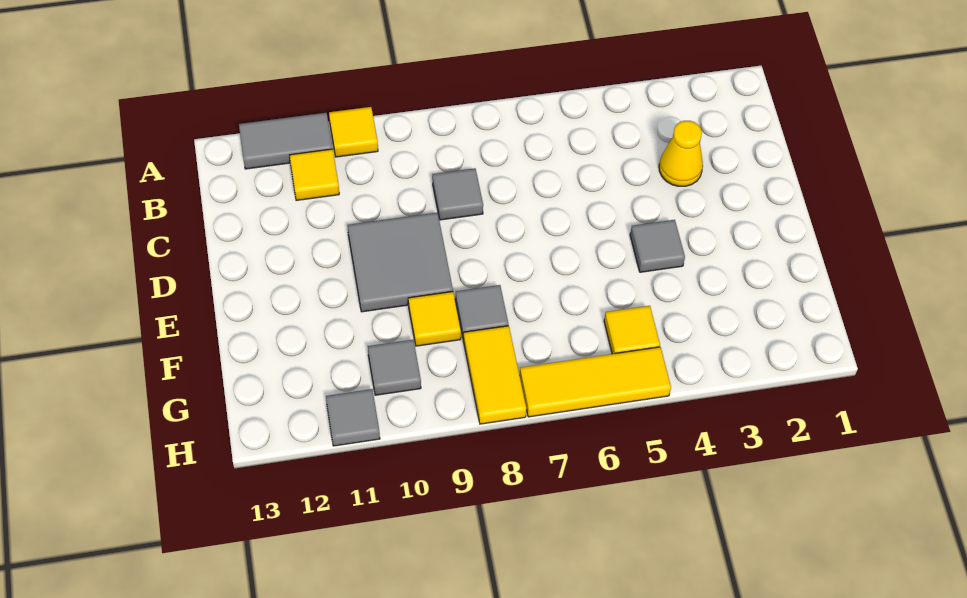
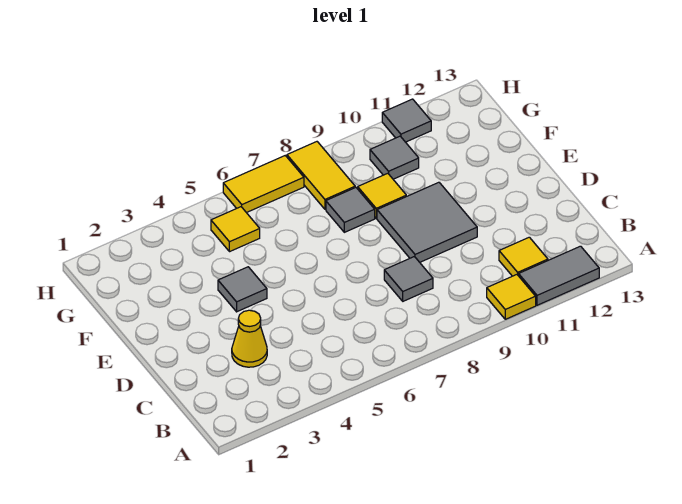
yellow 1x3 tile [520,347,671,417] -> yellow 1x2 tile [223,156,304,213]

